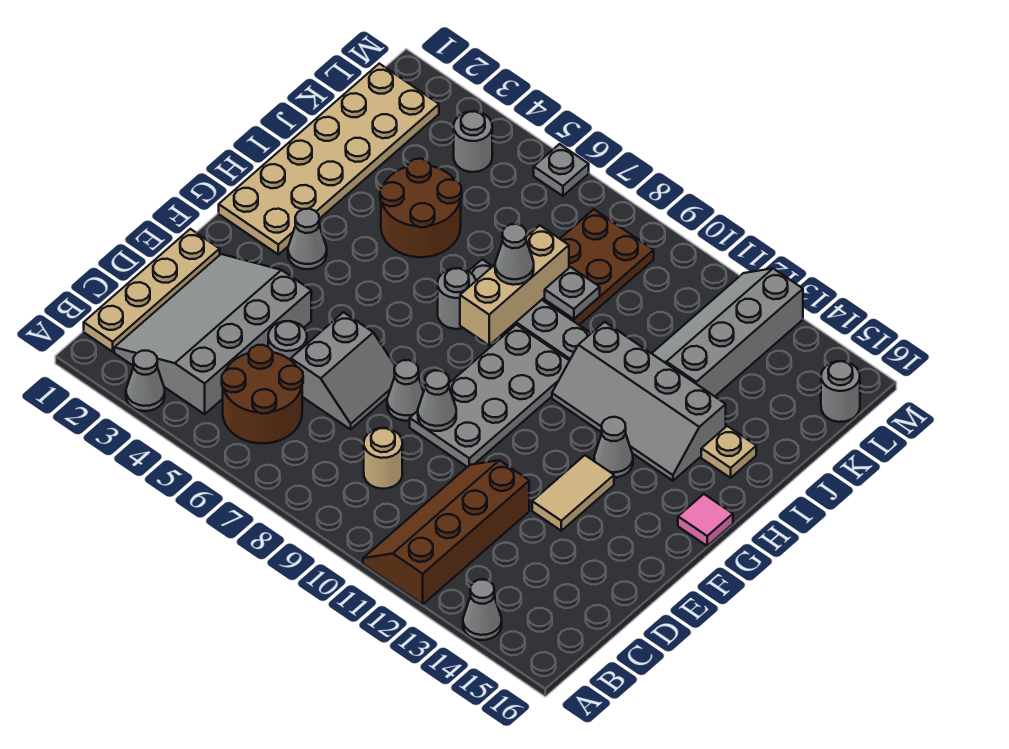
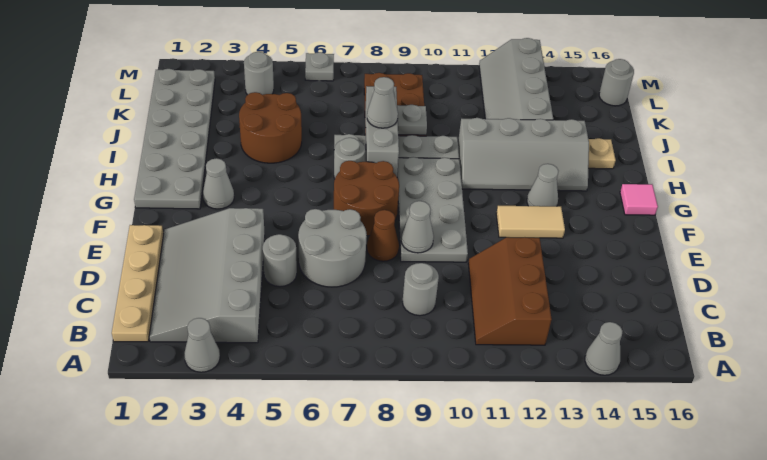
brown 2x4 slope [363,460,529,604] -> brown 2x3 slope [468,237,552,345]
brown 2x2 round brick [222,345,303,443] -> brown 2x2 round brick moved to [334,161,399,236]
tan 1x1 round brick [364,428,402,489] -> grey 1x1 round brick [402,263,439,316]
grey 2x2 slope [291,312,395,429] -> grey 2x2 round brick [298,209,367,287]
grey 1x1 cone [387,360,424,421] -> brown 1x1 cone [367,210,399,261]
tan 1x2 tile [532,455,614,531] -> tan 1x2 tile turned to [496,206,565,238]
tan 2x6 plate [219,64,439,254] -> grey 2x6 plate [134,69,215,209]
tan 1x3 brick [460,225,569,345] -> grey 1x3 brick [365,86,399,176]

